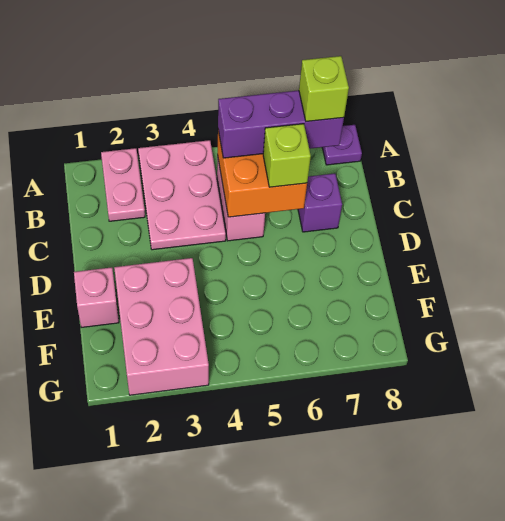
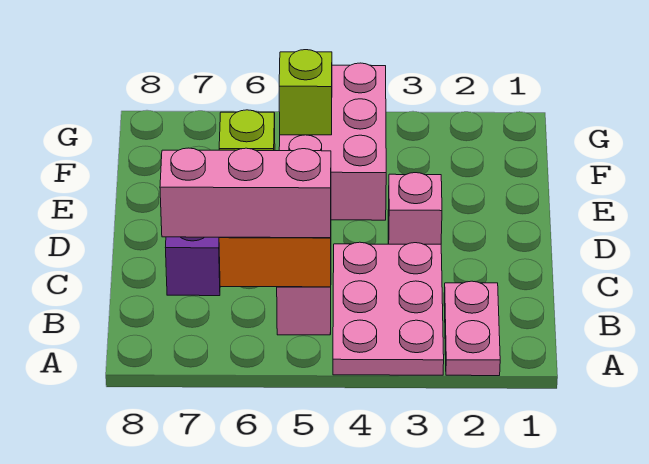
purple 1x1 plate [322,125,362,165] -> none
purple 1x3 brick [218,90,344,158] -> pink 1x3 brick [160,148,331,238]
lime 1x1 brick [299,56,349,121] -> lime 1x1 brick moved to [279,50,332,135]
pink 1x1 brick [74,267,119,328] -> pink 1x1 brick moved to [388,173,442,244]
pink 2x3 brick [114,258,209,395] -> pink 2x3 brick moved to [279,63,386,220]

